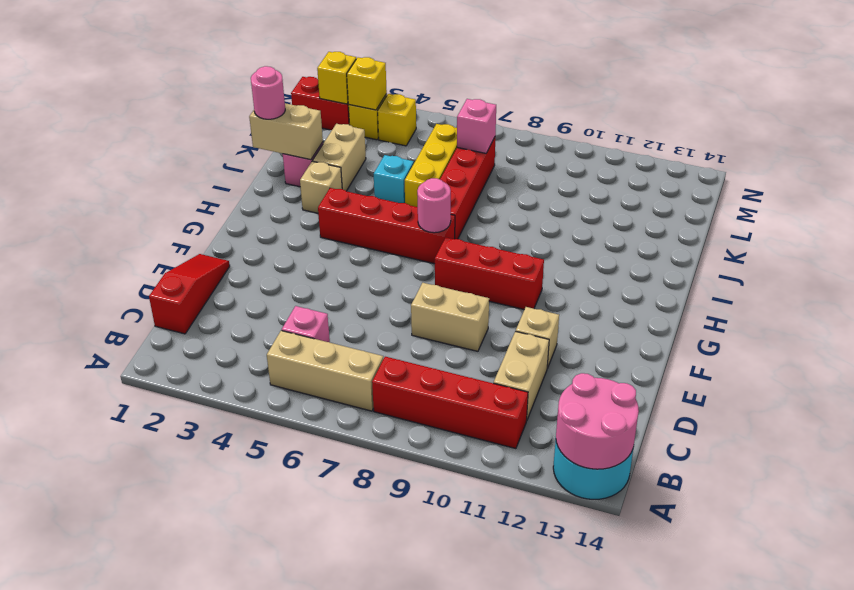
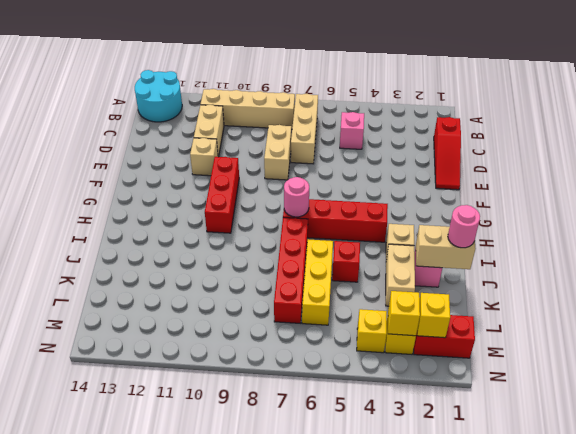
pink 2x2 round brick [556,373,639,469] -> none
tan 1x3 brick [267,331,383,411] -> tan 1x3 brick turned to [291,94,318,164]
red 1x4 brick [372,357,528,449] -> tan 1x4 brick [201,89,295,129]
tan 1x2 brick [411,283,489,351] -> tan 1x2 brick turned to [264,125,291,180]
red 1x3 brick [435,237,544,310] -> red 1x3 brick turned to [205,157,239,233]
cyan 1x1 brick [374,155,414,203] -> red 1x1 brick [332,241,360,282]
pink 1x1 brick [457,99,496,153] -> none

